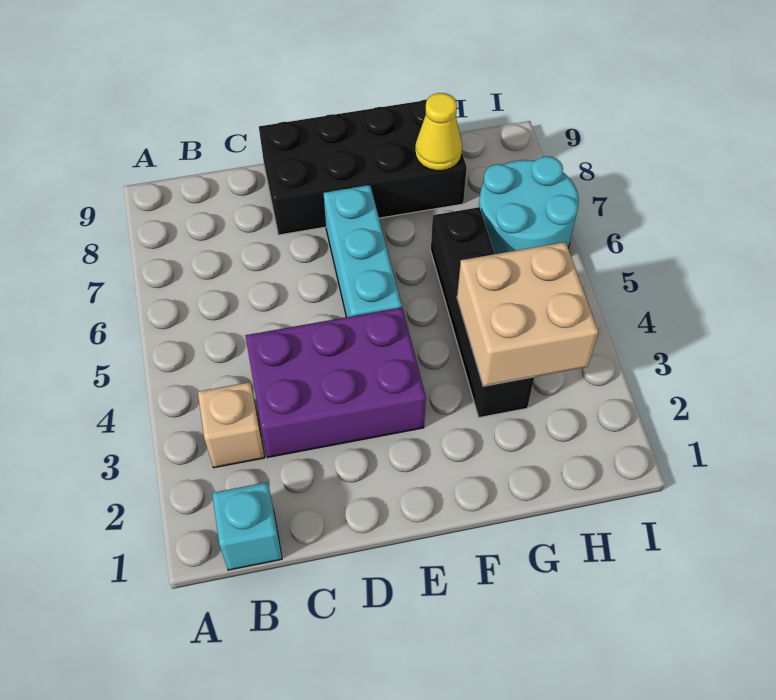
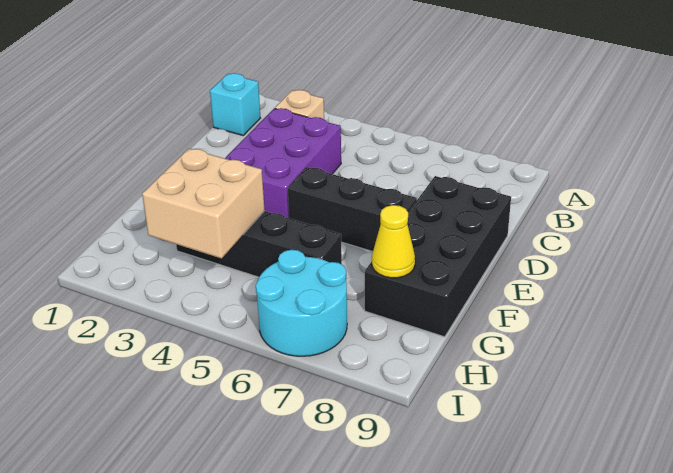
cyan 1x3 brick [324,185,402,317] -> black 1x3 brick [288,167,417,252]

